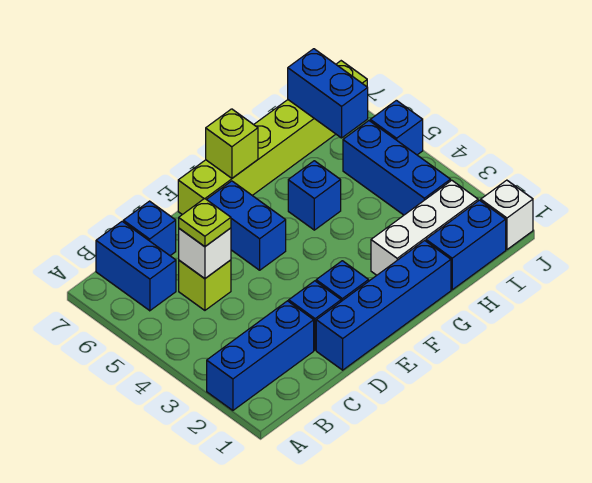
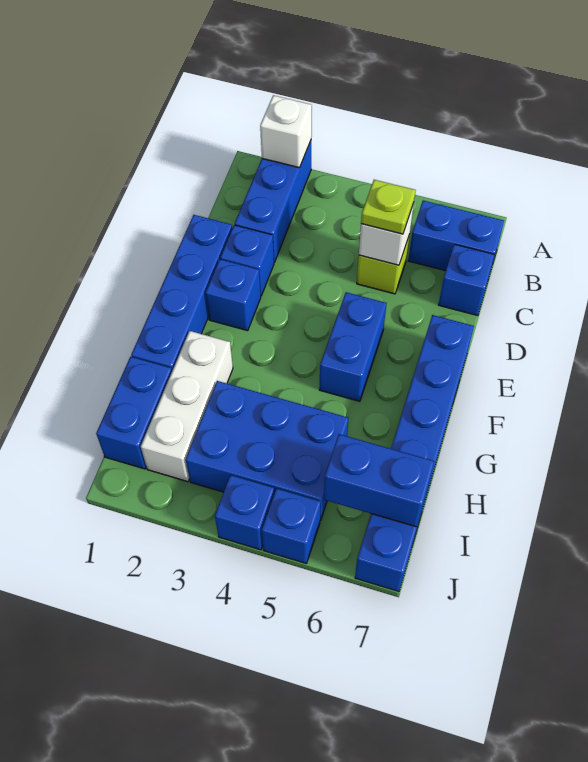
blue 1x2 brick [206,181,286,270] -> blue 1x2 brick turned to [319,292,386,401]
lime 1x6 brick [178,61,367,215] -> blue 1x6 brick [355,315,474,591]
lime 1x1 brick [206,109,258,178] -> none
blue 1x1 brick [288,161,341,230] -> blue 1x1 brick moved to [215,475,274,550]
blue 1x3 brick [343,121,451,215] -> blue 2x3 brick [186,381,348,521]
white 1x1 brick [481,180,533,249] -> white 1x1 brick moved to [260,95,312,168]

